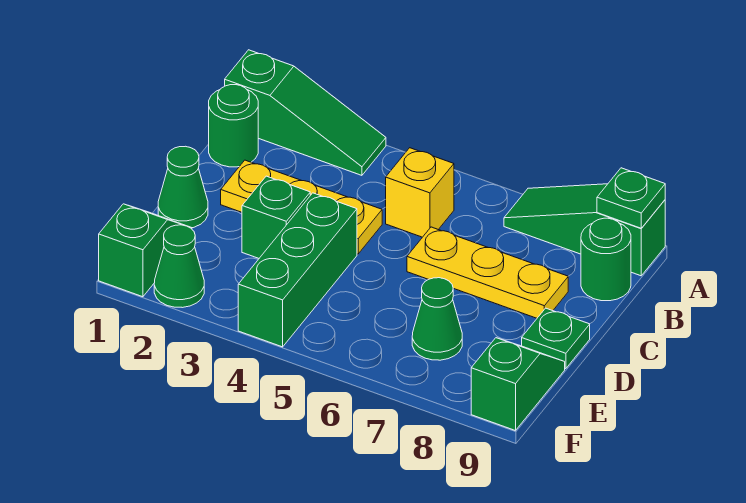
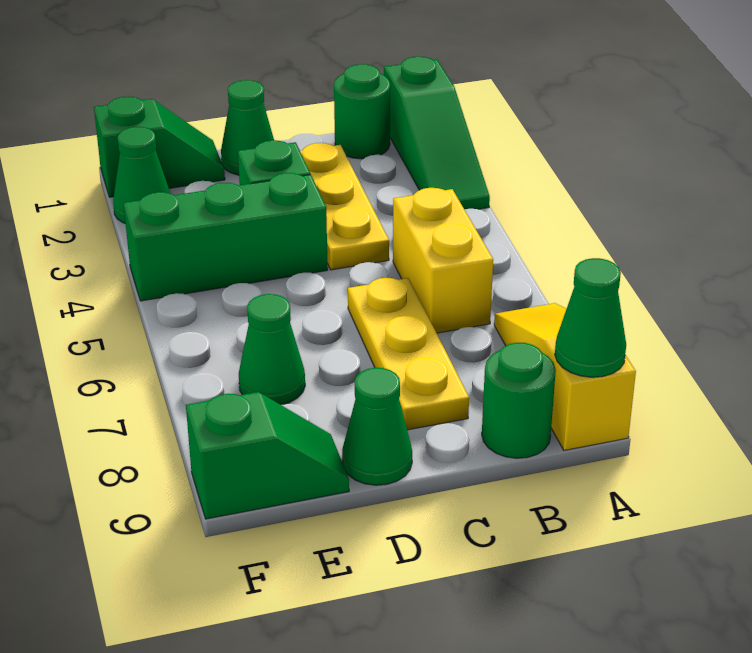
green 1x3 slope [504,184,665,276] -> yellow 1x3 slope [494,303,636,450]
green 1x1 plate [597,168,665,228] -> green 1x1 cone [555,258,626,377]
yellow 1x1 brick [386,148,454,237] -> yellow 1x2 brick [393,188,493,333]
green 1x1 plate [522,308,590,369] -> green 1x1 cone [342,368,412,485]

